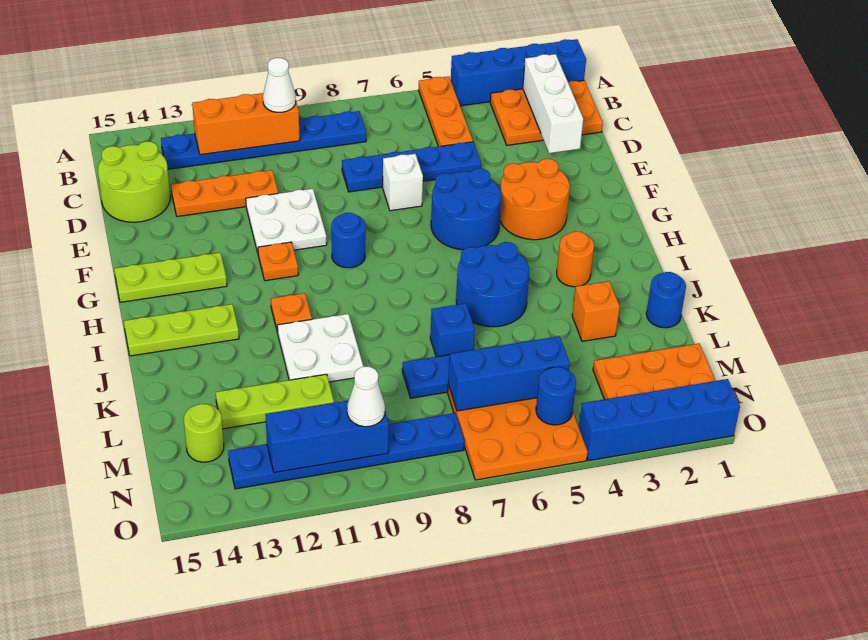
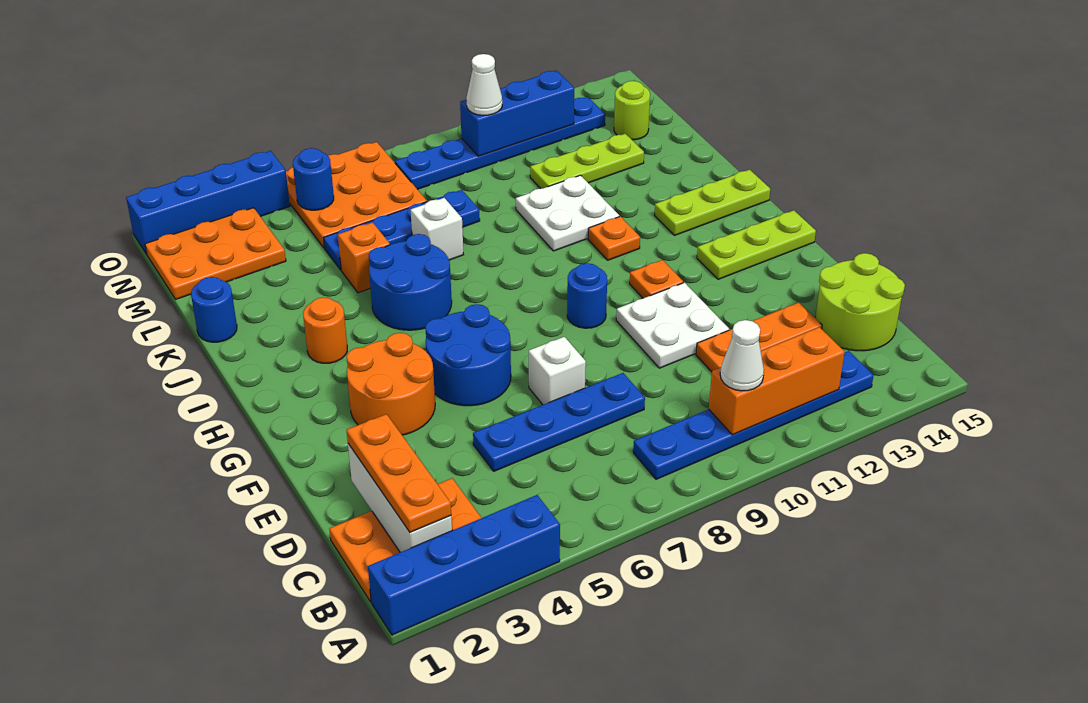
orange 1x3 plate [419,77,473,147] -> orange 1x3 plate moved to [346,414,451,532]
orange 1x1 brick [572,281,620,341] -> orange 1x1 brick moved to [338,222,390,293]
blue 1x1 brick [430,303,475,357] -> white 1x1 brick [411,198,464,260]
blue 1x3 brick [448,336,570,411] -> none

